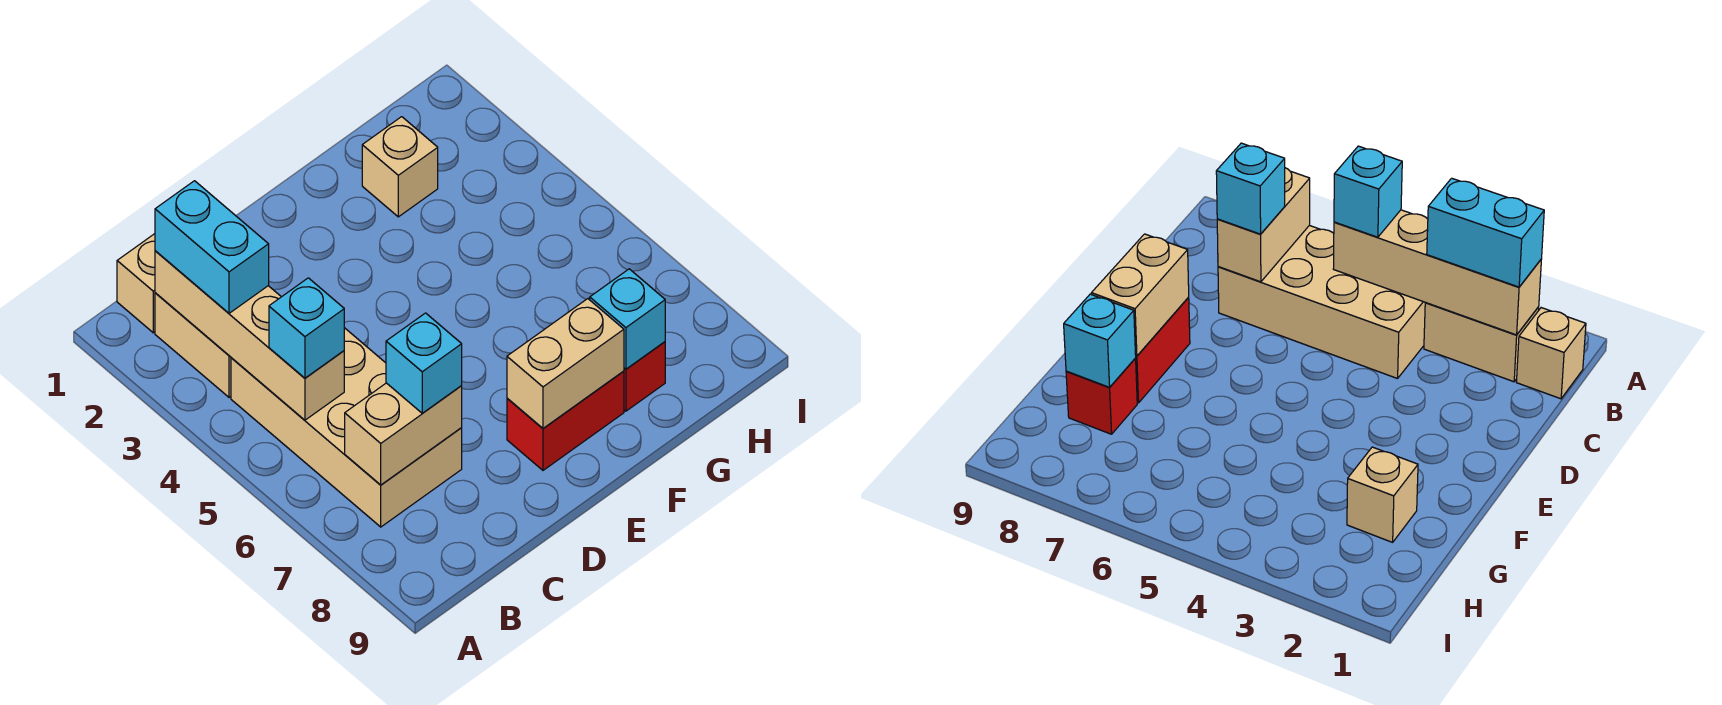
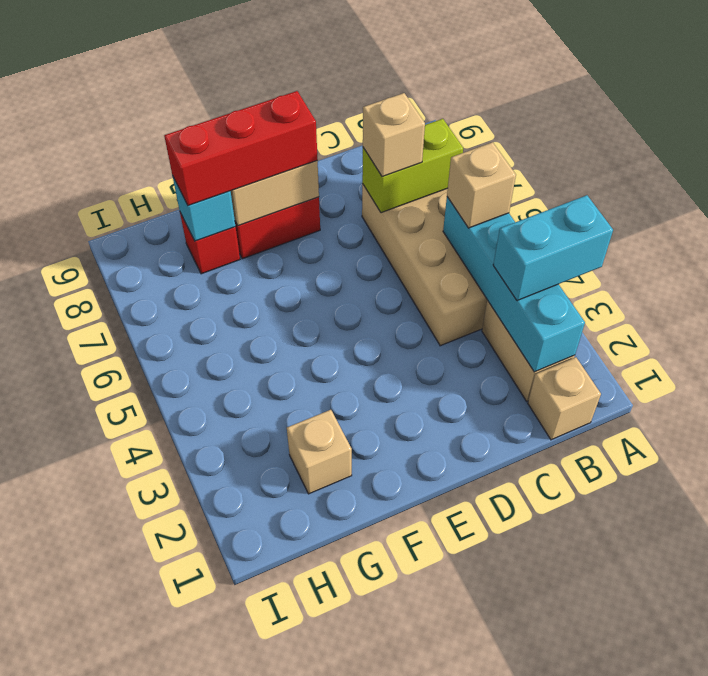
tan 1x4 brick [155,251,344,420] -> cyan 1x4 brick [443,197,585,372]
cyan 1x2 brick [155,181,269,313] -> cyan 1x2 brick turned to [493,195,613,301]
cyan 1x1 brick [269,278,344,378] -> tan 1x1 brick [447,142,516,228]
tan 1x2 brick [345,383,462,485] -> lime 1x2 brick [362,119,463,213]
cyan 1x1 brick [386,313,462,413] -> tan 1x1 brick [363,93,425,177]
none -> red 1x3 brick [164,91,317,206]

